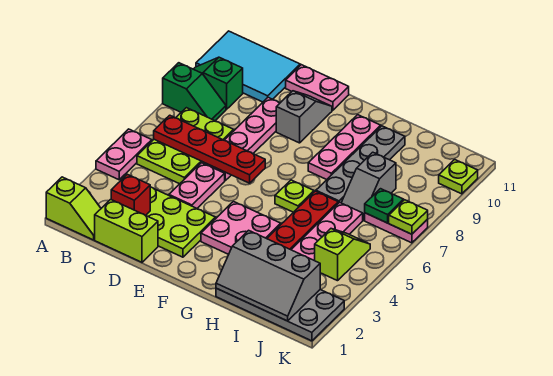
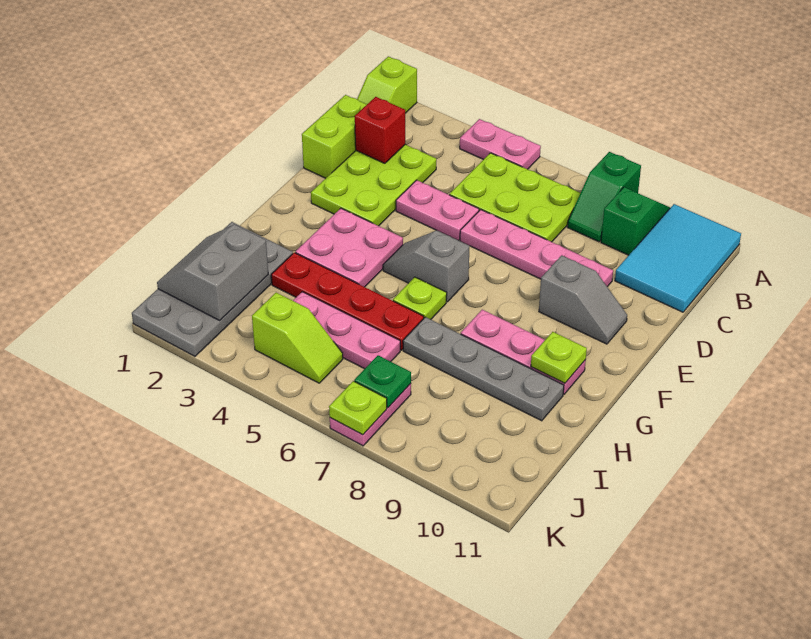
red 1x4 plate [154,115,265,183] -> none
pink 1x2 plate [286,65,349,110] -> none
grey 2x3 slope [216,230,320,321] -> grey 2x2 slope [157,224,268,320]
grey 1x2 slope [341,152,396,220] -> grey 1x2 slope moved to [383,230,469,302]
lime 1x1 plate [439,160,478,194] -> lime 1x1 plate moved to [531,332,587,383]

